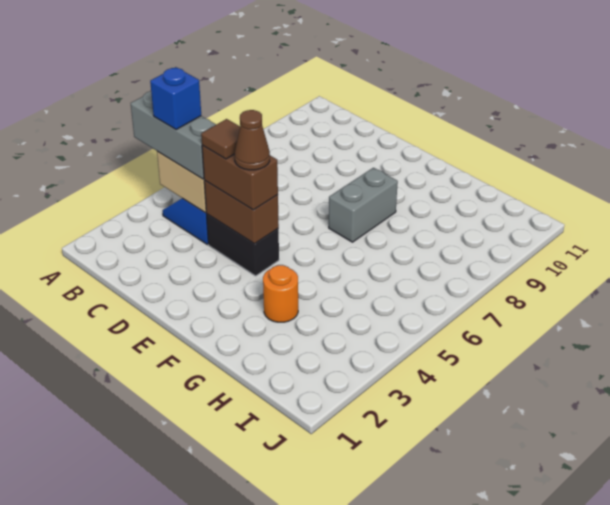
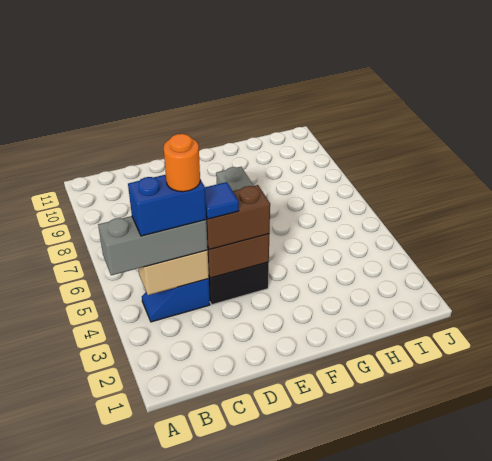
blue 1x1 brick [150,67,201,129] -> blue 1x2 brick [128,175,206,236]
brown 1x1 tile [201,119,240,159] -> blue 1x1 tile [205,182,239,219]
brown 1x1 cone [235,110,270,170] -> none
orange 1x1 round brick [263,265,298,322] -> orange 1x1 round brick moved to [163,134,200,192]

